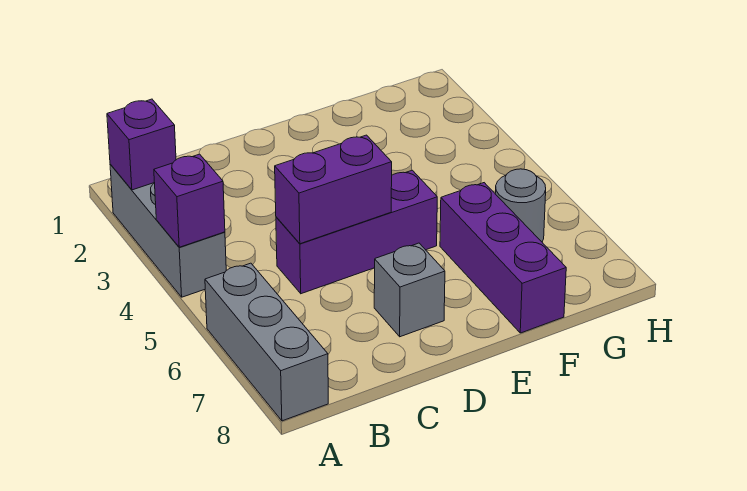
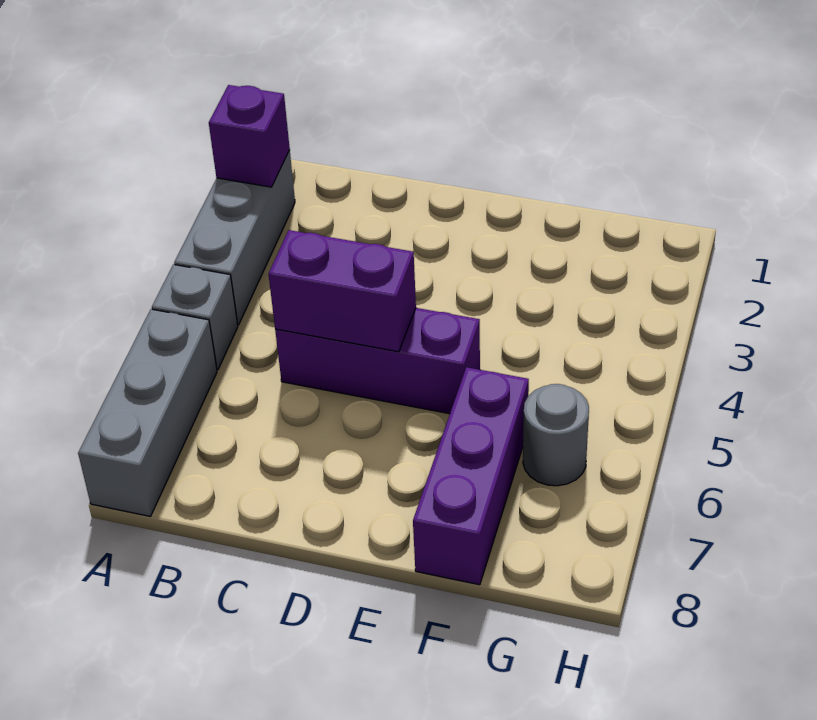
purple 1x1 brick [154,154,225,247] -> none
grey 1x1 brick [374,243,445,337] -> grey 1x1 brick moved to [152,264,238,370]

